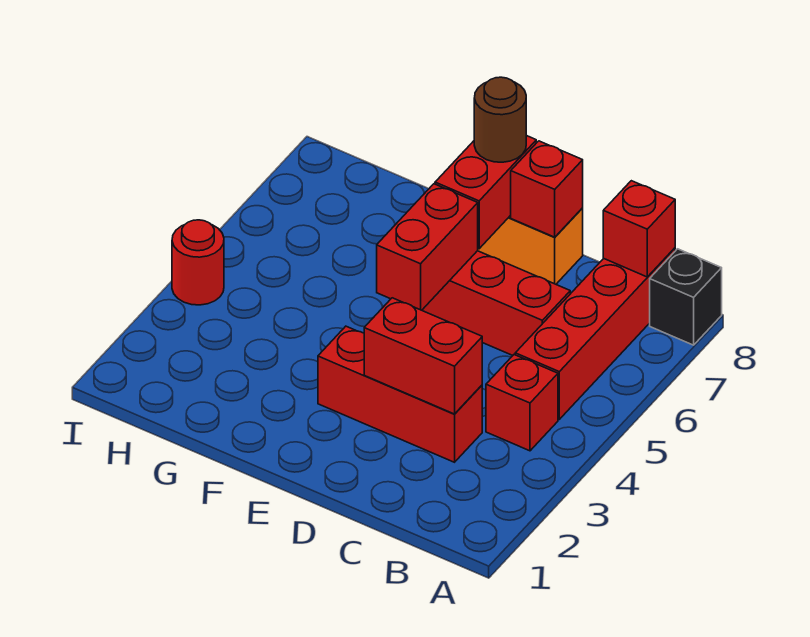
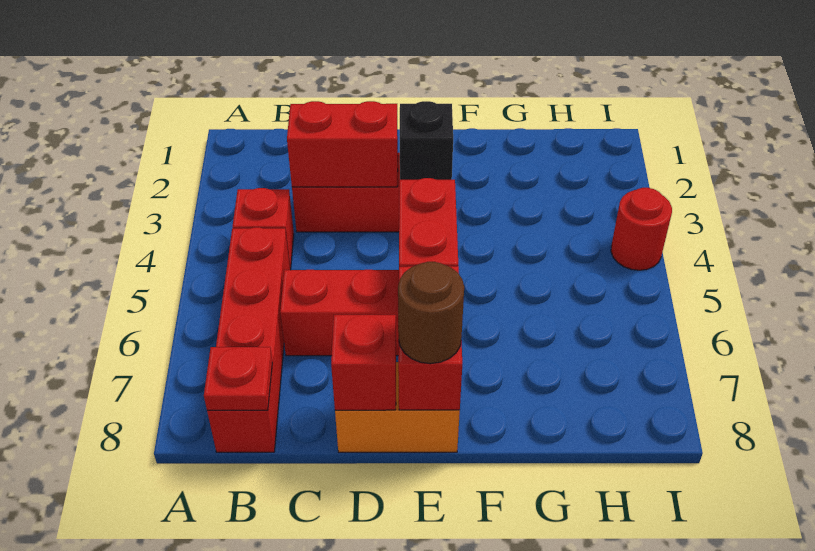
black 1x1 brick [650,249,722,345] -> black 1x1 brick moved to [400,101,453,180]
red 1x1 brick [603,181,675,277] -> red 1x1 plate [204,347,272,410]

